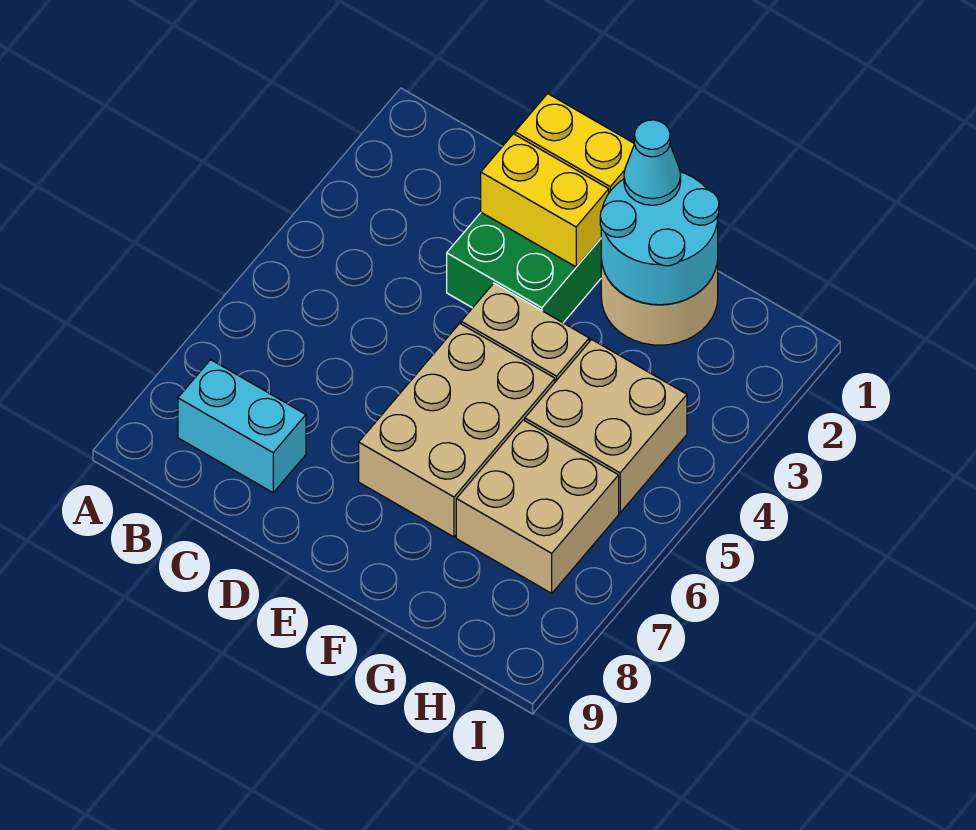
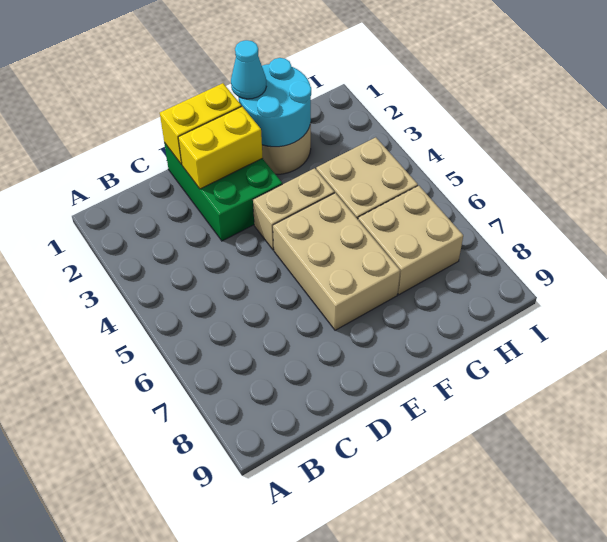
cyan 1x2 brick [178,360,306,493] -> none

